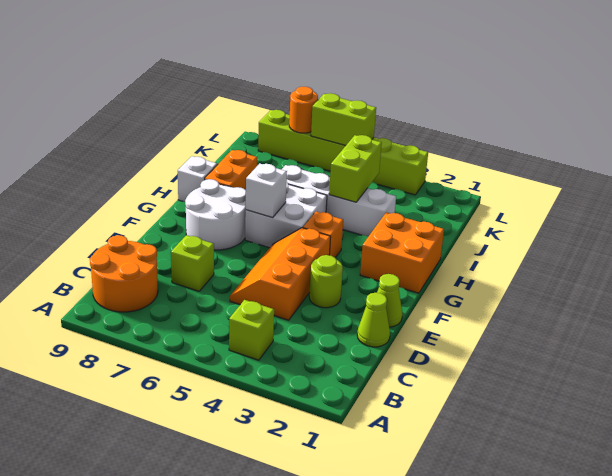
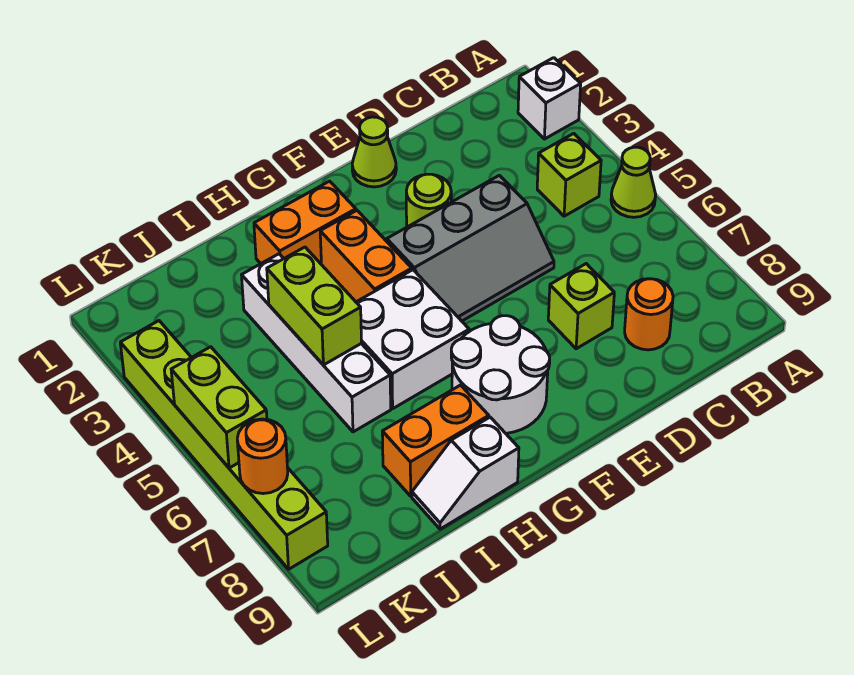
orange 2x2 round brick [90,235,158,312] -> orange 1x1 round brick [625,279,673,350]
lime 1x1 cone [357,293,390,347] -> lime 1x1 cone moved to [611,147,656,217]
orange 2x3 slope [230,228,331,320] -> grey 2x3 slope [387,175,554,321]
orange 2x2 brick [360,212,444,293] -> orange 1x2 brick [254,181,356,264]
orange 1x1 brick [303,212,343,258] -> orange 1x2 brick [320,211,412,302]
white 1x1 brick [246,164,287,218] -> white 1x1 brick moved to [518,58,581,139]
lime 1x2 brick [329,135,382,202] -> lime 1x2 brick turned to [267,247,362,365]

